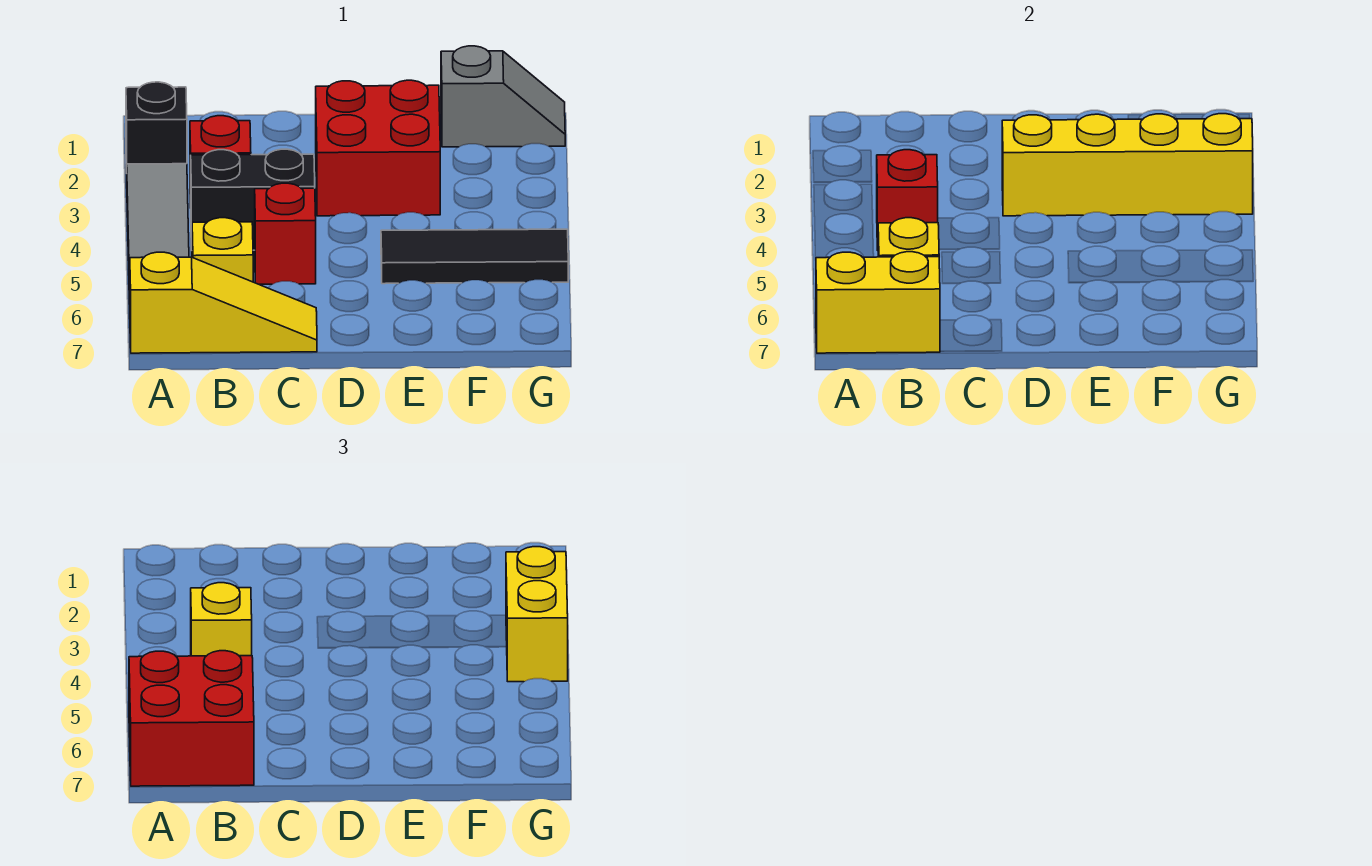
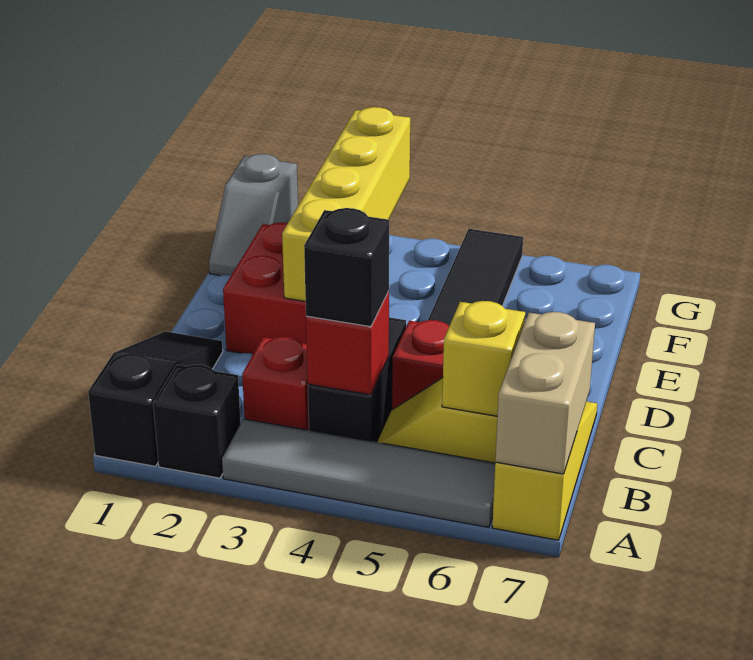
none -> black 1x3 slope [88,331,223,466]
red 2x2 brick [129,651,254,786] -> none
yellow 1x2 brick [816,252,940,353] -> tan 1x2 brick [495,312,595,474]
yellow 1x1 brick [191,583,252,656] -> black 1x1 brick [304,208,389,327]
grey 1x2 slope [441,46,565,147] -> grey 1x2 slope turned to [209,154,298,276]
yellow 1x2 brick [506,547,568,682] -> none

